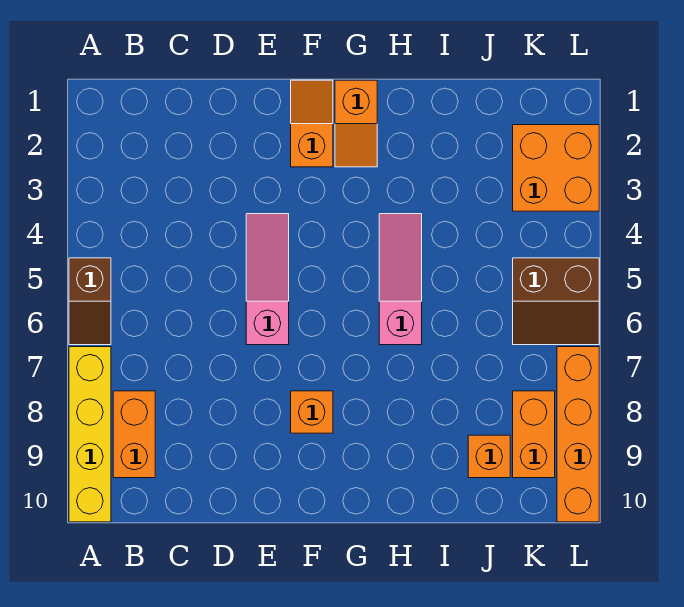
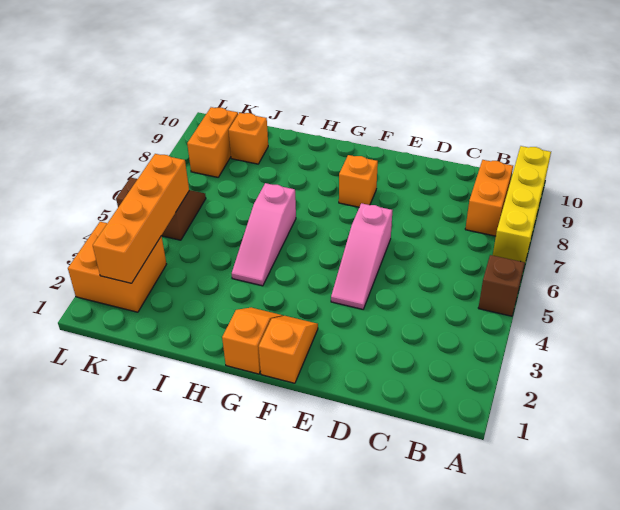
orange 1x2 slope [291,80,333,167] -> orange 1x2 slope turned to [259,316,318,383]
orange 1x4 brick [557,347,599,522] -> orange 1x4 brick moved to [93,154,189,283]

